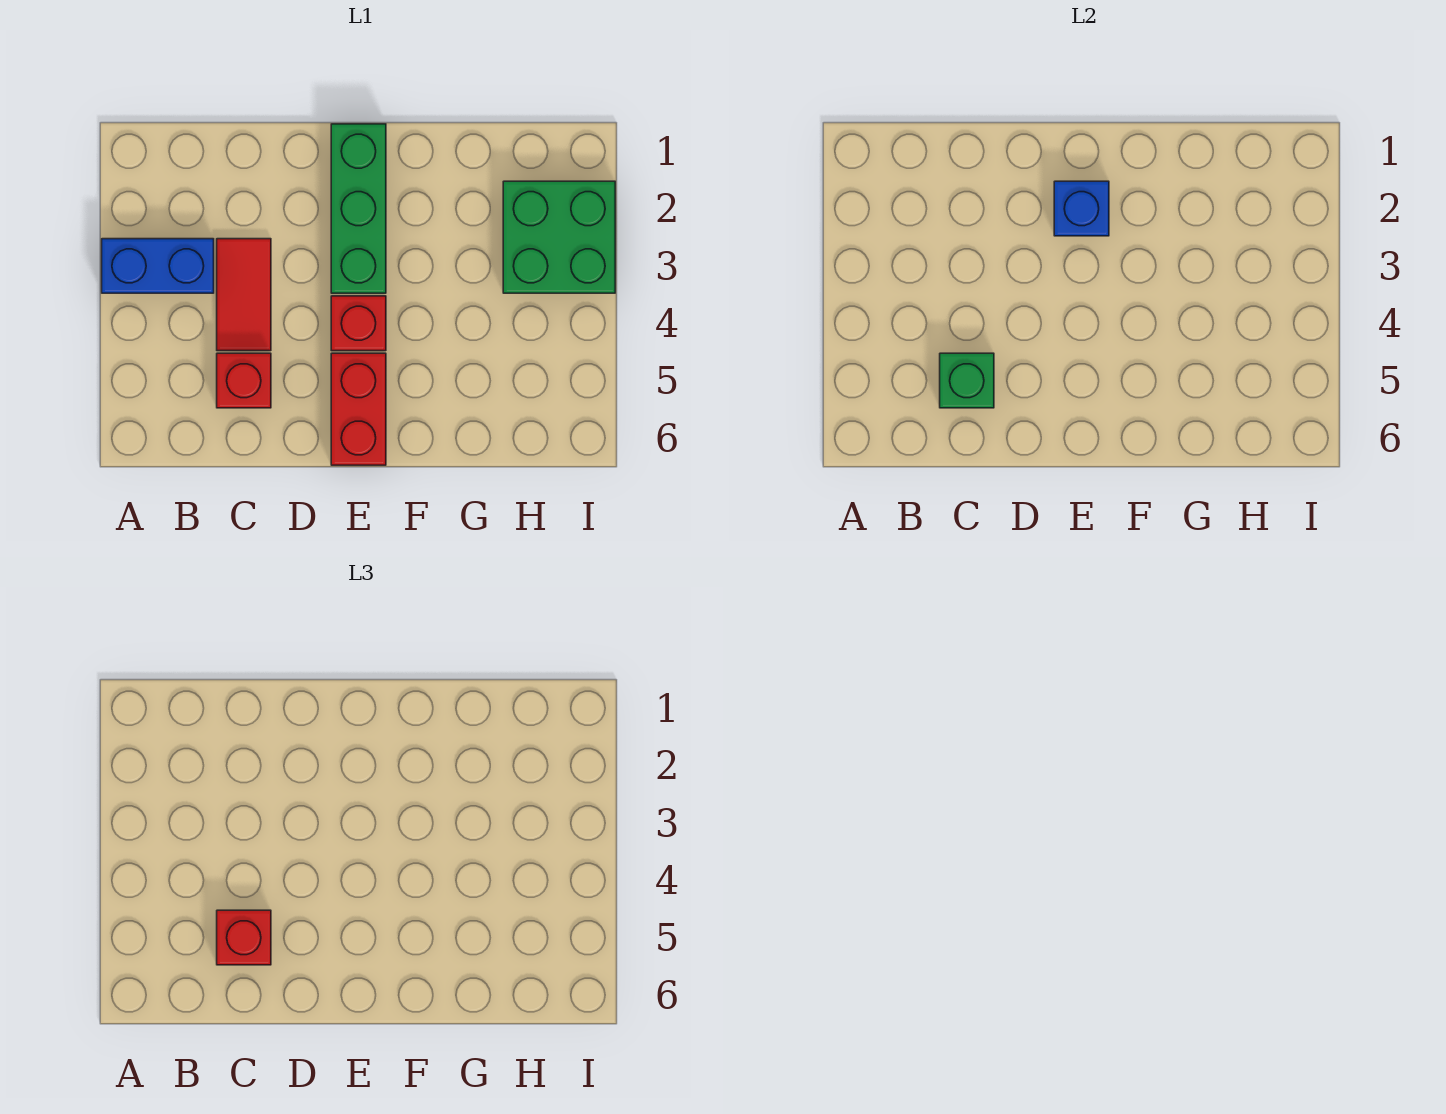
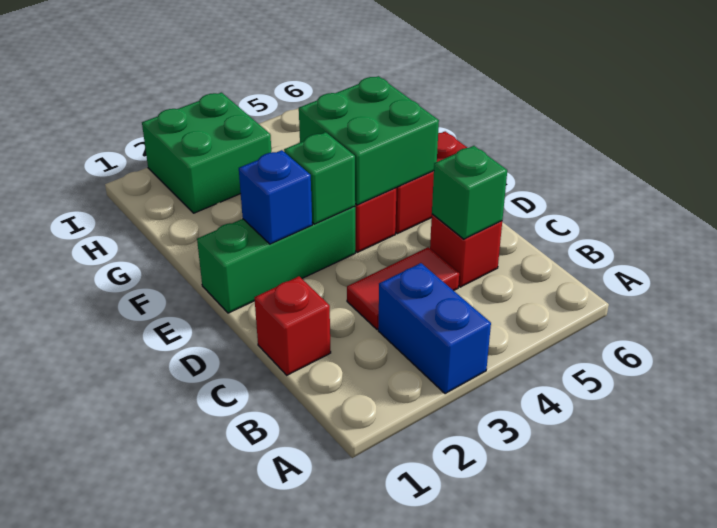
red 1x1 brick [217,910,271,965] -> red 1x1 brick moved to [254,276,331,375]
none -> green 1x1 brick [284,132,355,224]
none -> green 2x2 brick [299,76,439,205]

